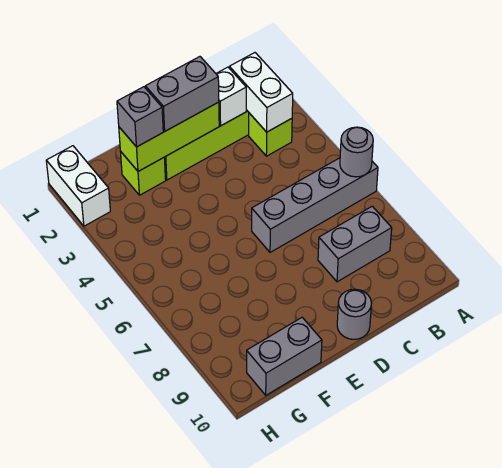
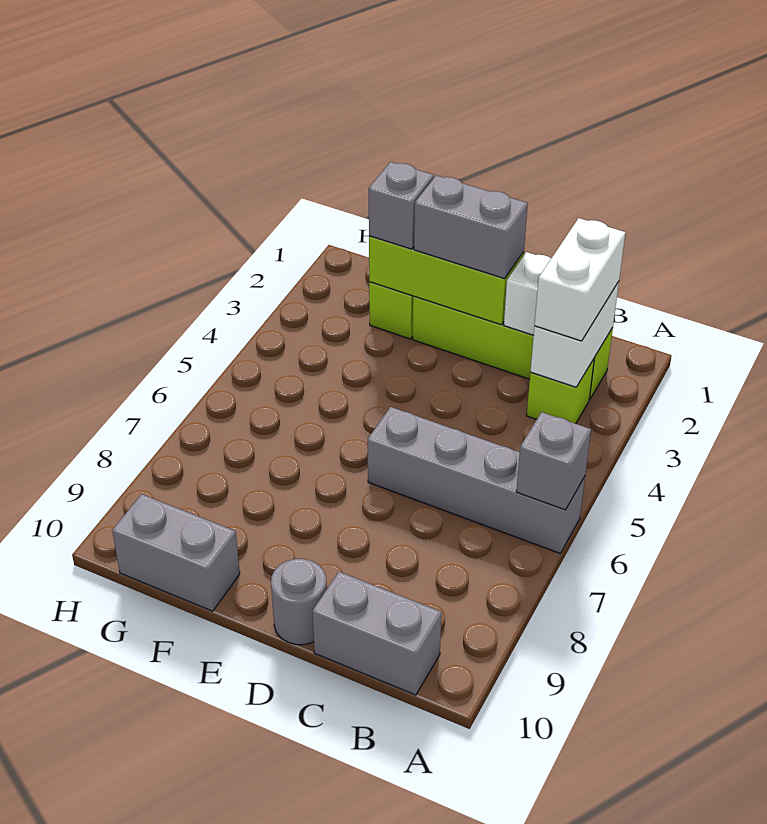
grey 1x1 round brick [340,127,373,177] -> grey 1x1 brick [516,412,591,510]
grey 1x2 brick [318,206,392,282] -> grey 1x2 brick moved to [312,572,442,695]
white 1x2 brick [46,146,110,226] -> white 1x2 brick moved to [534,218,625,341]

